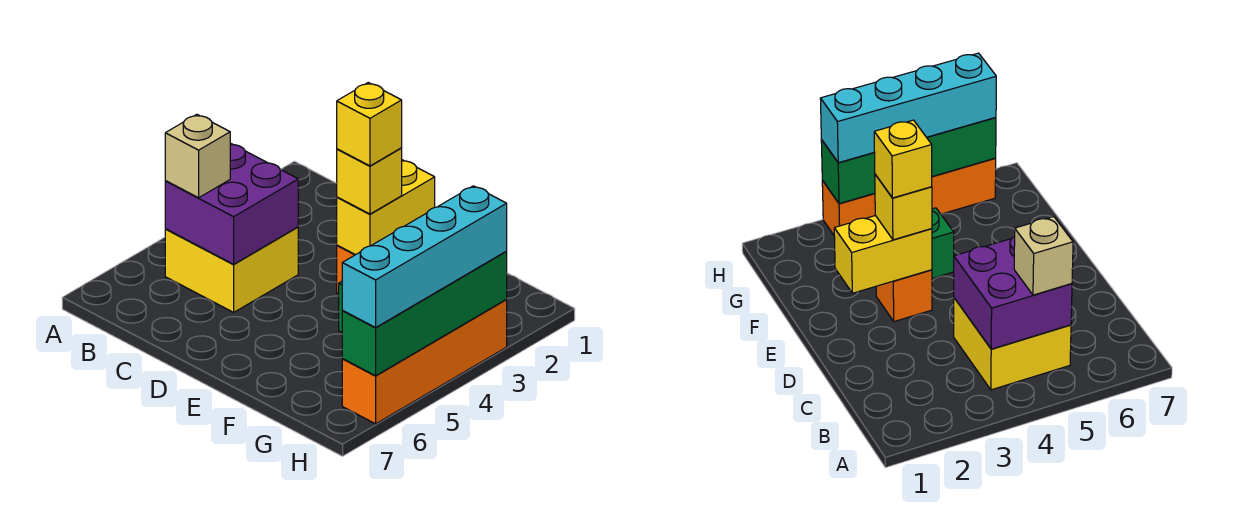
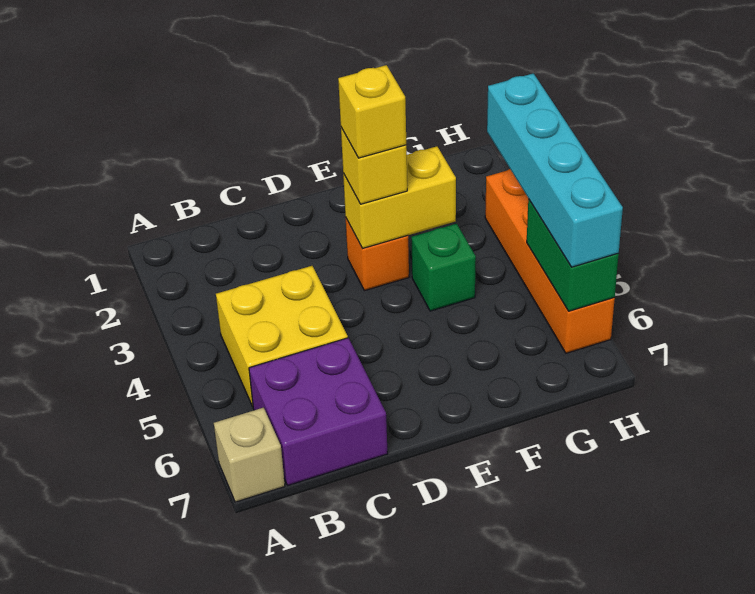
purple 2x2 brick [165,143,298,264] -> purple 2x2 brick moved to [249,338,388,486]
tan 1x1 brick [165,114,230,198] -> tan 1x1 brick moved to [214,408,285,502]
yellow 1x2 brick [337,160,435,255] -> yellow 1x2 brick turned to [343,146,456,249]
green 1x4 brick [342,252,507,376] -> green 1x2 brick [527,199,619,311]

